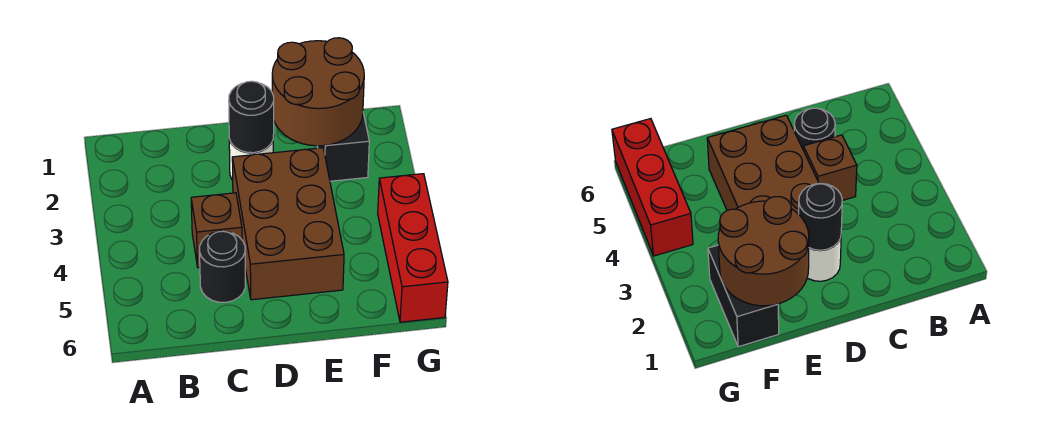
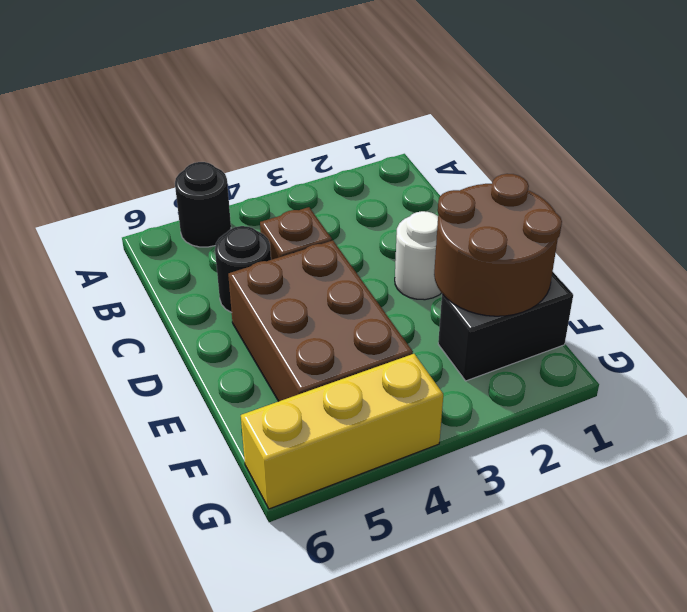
black 1x1 round brick [229,81,274,153] -> black 1x1 round brick moved to [175,162,231,247]
brown 2x3 brick [232,148,344,300] -> brown 2x3 brick turned to [228,241,413,401]
red 1x3 brick [378,174,448,322] -> yellow 1x3 brick [241,354,443,509]

